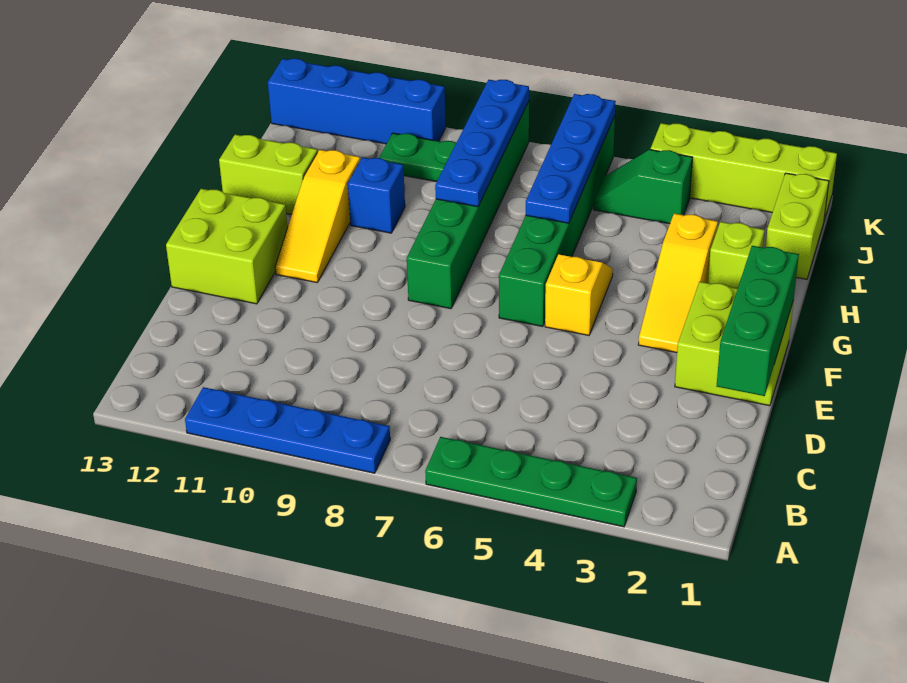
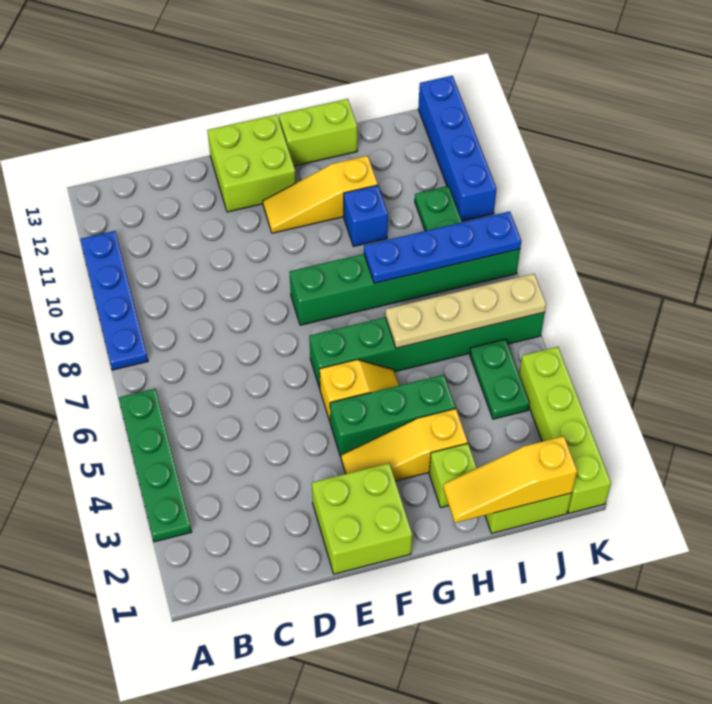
green 1x3 brick [717,246,799,396] -> green 1x3 brick moved to [330,375,455,457]
none -> yellow 1x3 slope [443,436,577,523]
blue 1x4 plate [526,94,616,223] -> tan 1x4 plate [385,274,546,348]
lime 1x2 brick [219,134,318,215] -> lime 1x2 brick turned to [279,99,357,166]
green 1x2 slope [594,150,693,224] -> green 1x2 plate [470,339,530,419]

